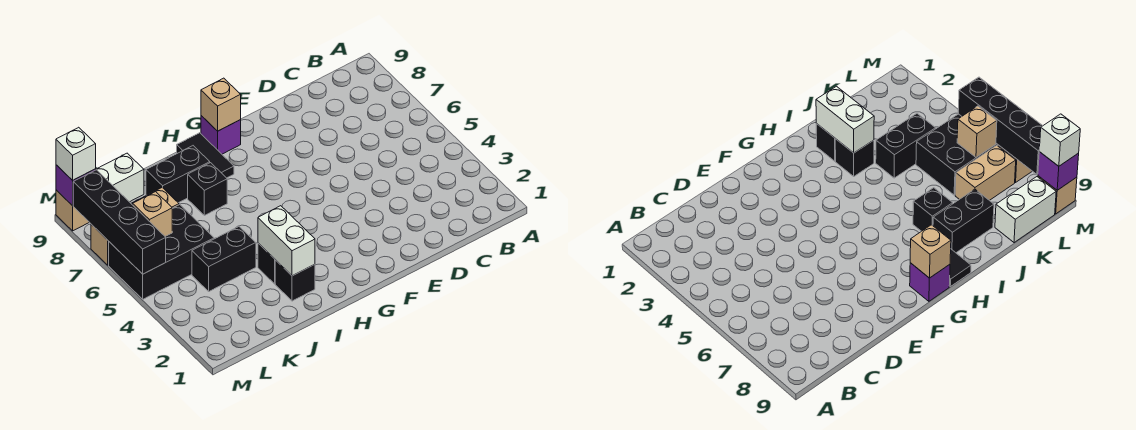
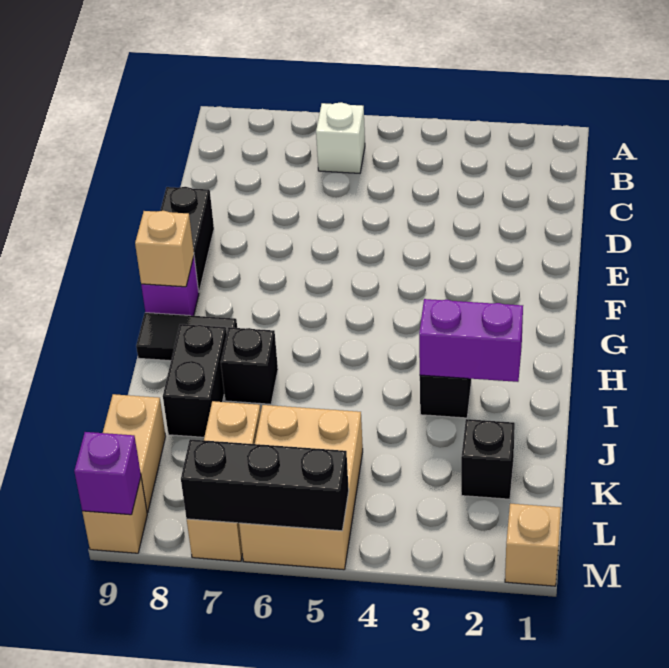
black 1x1 brick [275,260,315,301] -> black 1x1 brick moved to [461,419,515,499]
white 1x2 brick [258,206,315,276] -> purple 1x2 brick [419,299,523,382]
black 1x2 brick [192,227,256,291] -> black 1x2 brick moved to [160,187,214,291]
black 2x3 brick [109,204,214,299] -> tan 2x3 brick [239,405,363,570]
white 1x2 brick [96,153,144,202] -> tan 1x2 brick [103,394,166,513]
tan 1x1 brick [133,192,172,236] -> tan 1x1 brick moved to [505,504,561,586]
black 1x4 brick [73,170,166,274] -> black 1x3 brick [181,439,349,531]
white 1x1 brick [56,127,96,180] -> white 1x1 brick moved to [316,102,365,173]

